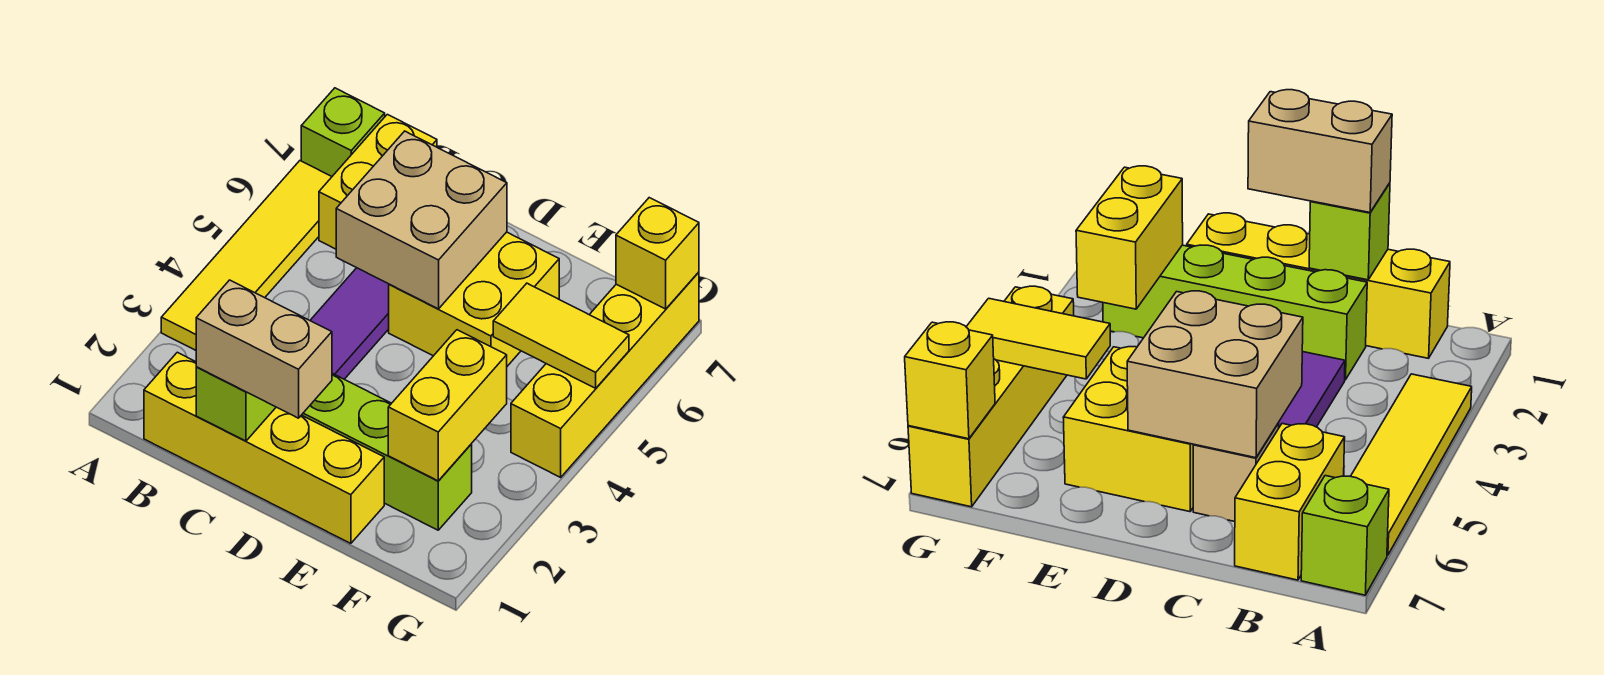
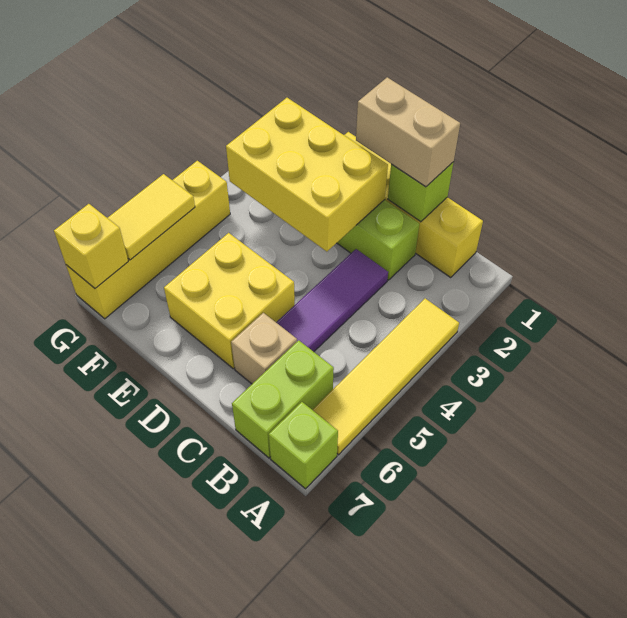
yellow 1x2 brick [319,114,437,249] -> lime 1x2 brick [232,340,334,458]
tan 2x2 brick [336,131,507,309] -> none
yellow 1x2 brick [388,330,507,481] -> yellow 2x3 brick [226,98,388,252]
yellow 1x2 tile [493,283,629,388] -> yellow 1x2 tile turned to [108,174,195,260]

